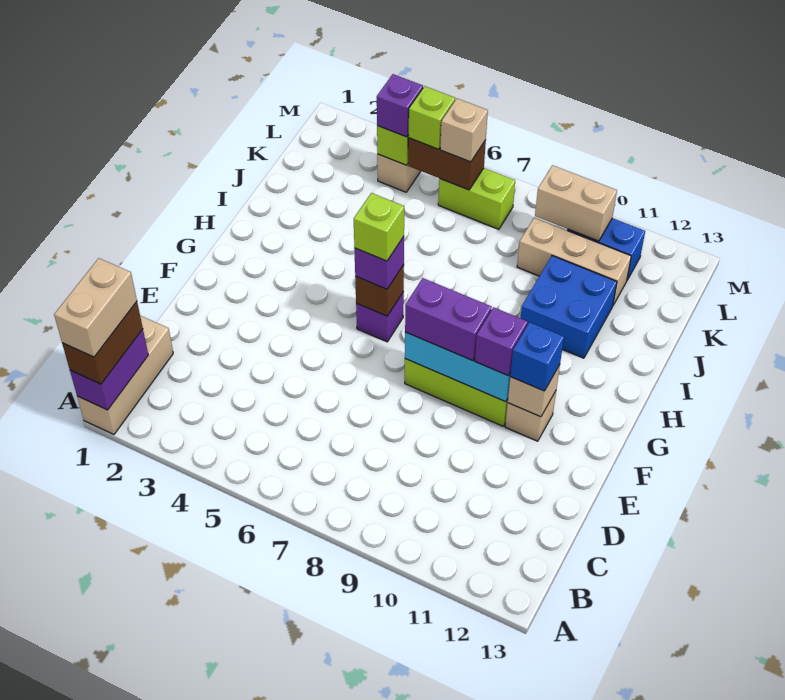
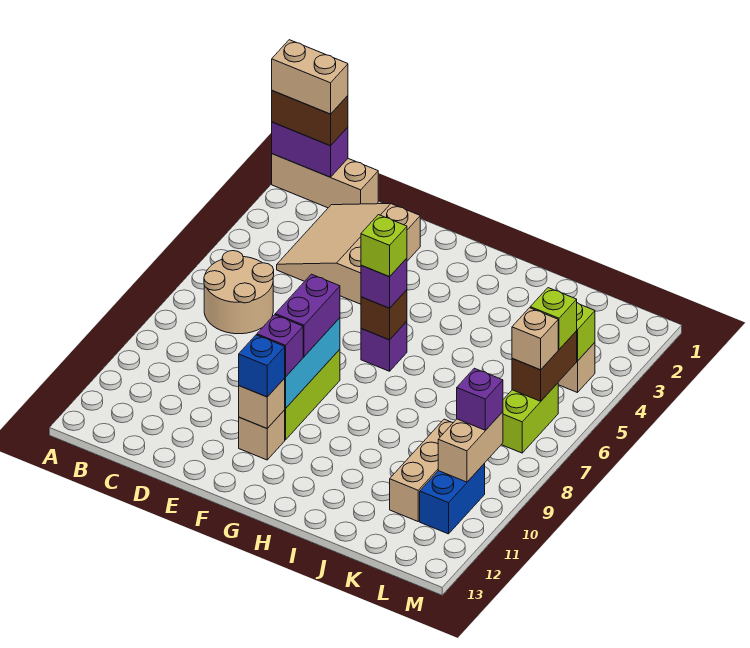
none -> tan 2x2 round brick [204,251,274,334]
none -> tan 3x3 slope [277,204,420,304]
blue 2x2 brick [521,256,617,358] -> none
purple 1x1 brick [377,74,423,137] -> purple 1x1 brick moved to [457,368,503,430]

